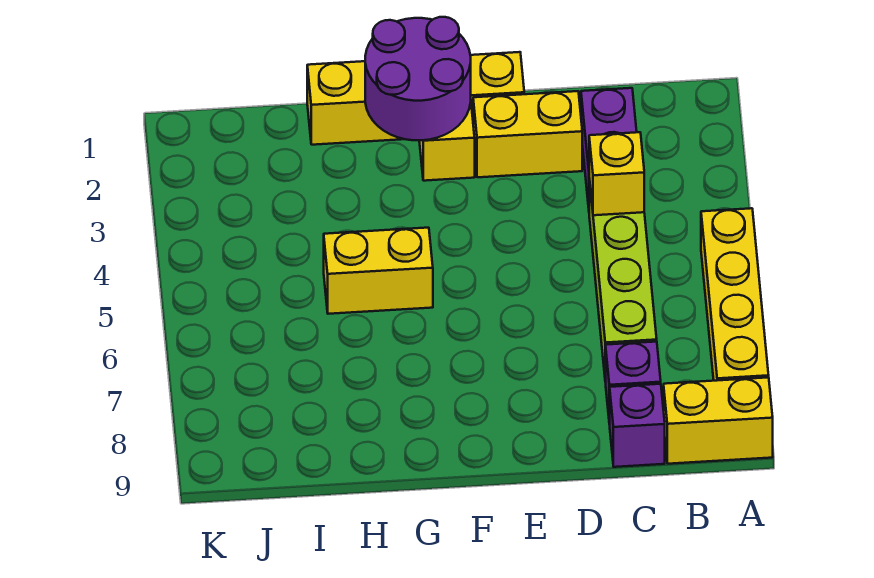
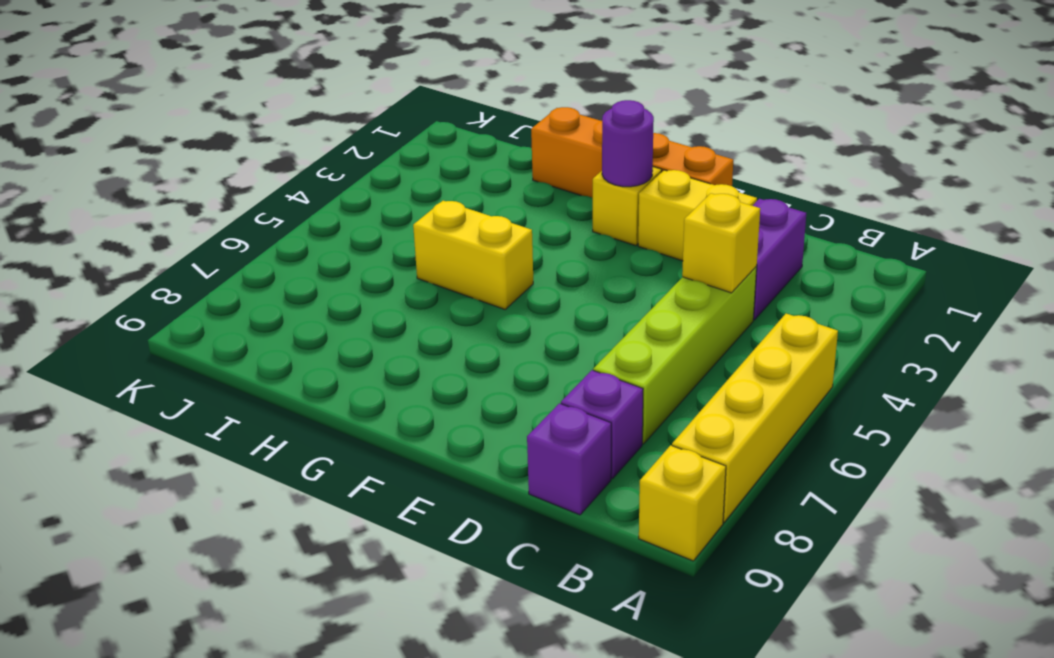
yellow 1x2 brick [664,377,773,464] -> yellow 1x1 brick [639,445,726,561]
yellow 1x4 brick [307,52,524,145] -> orange 1x4 brick [531,107,733,198]
purple 2x2 round brick [365,17,471,141] -> purple 1x1 round brick [602,100,654,187]

